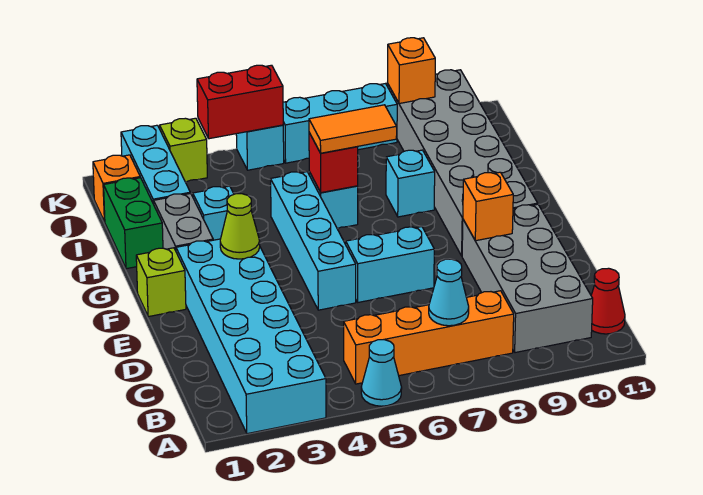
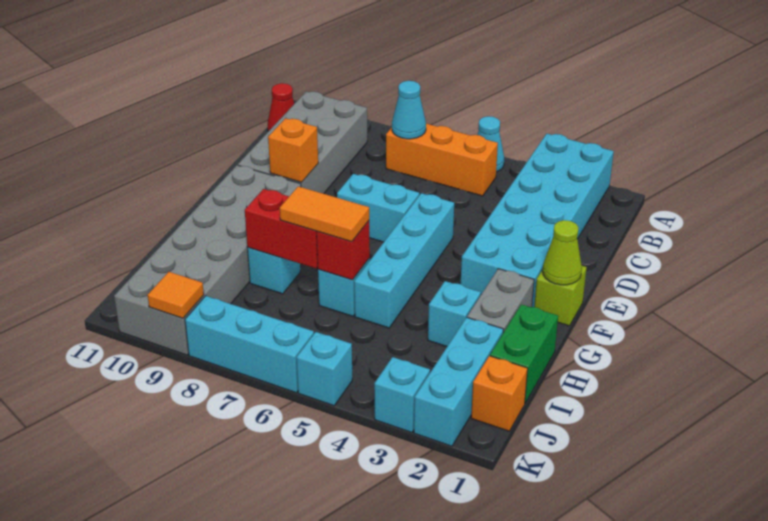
orange 1x4 brick [344,291,514,384] -> orange 1x3 brick [386,124,498,196]
lime 1x1 cone [220,194,260,259] -> lime 1x1 cone moved to [543,220,582,285]
lime 1x1 brick [160,118,207,182] -> cyan 1x1 brick [374,357,430,433]
red 1x2 brick [197,65,283,139] -> red 1x2 brick moved to [245,189,318,268]
orange 1x1 brick [387,38,435,104] -> orange 1x1 tile [148,272,204,318]

